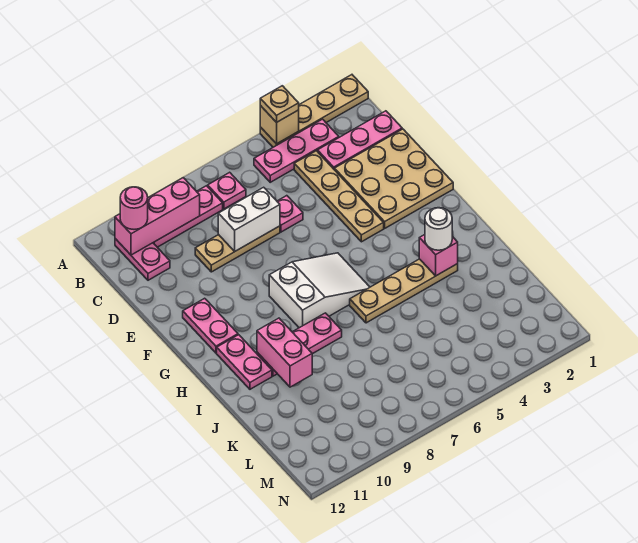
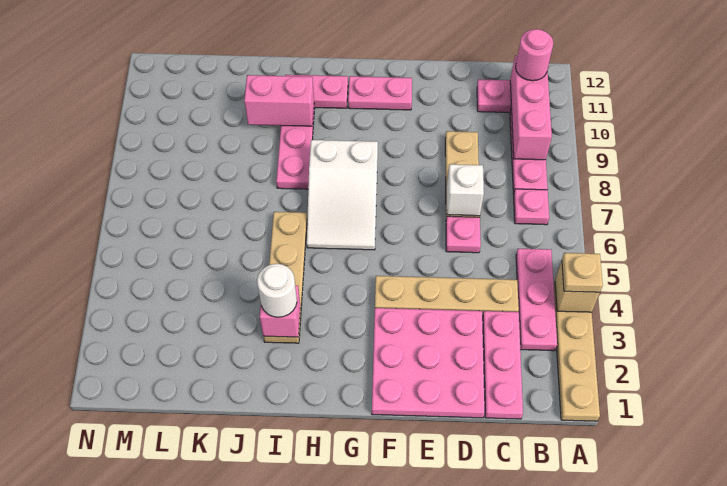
tan 3x3 plate [335,129,453,228] -> pink 3x3 plate [372,308,485,418]
white 1x2 brick [218,187,280,252] -> white 1x1 brick [447,164,484,216]

